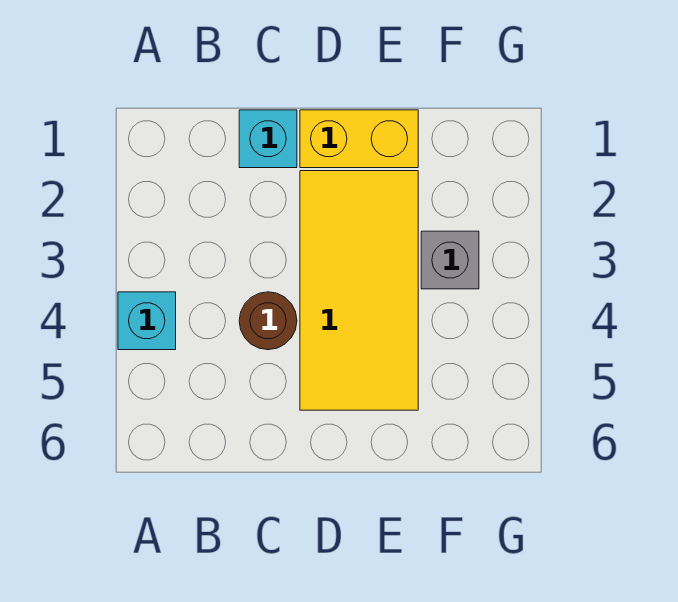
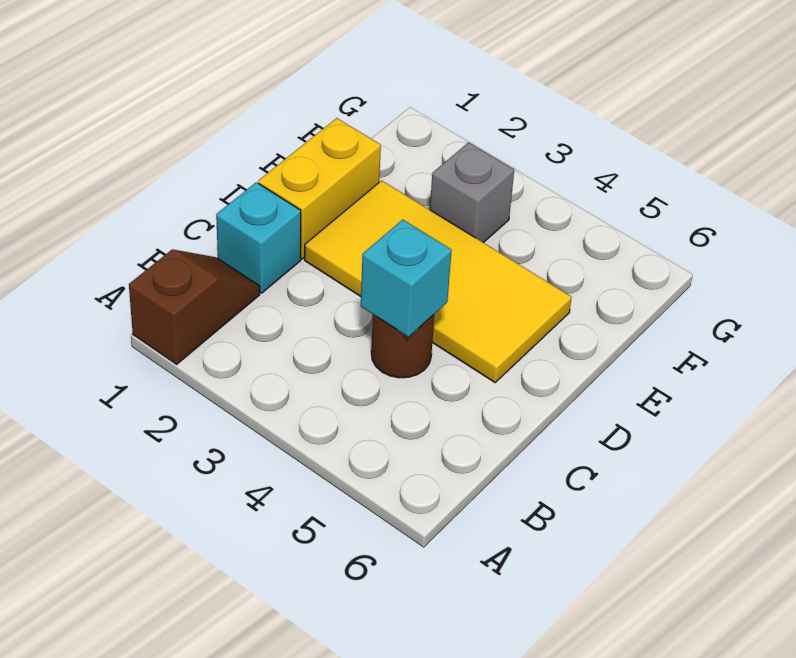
none -> brown 1x2 slope [129,249,260,364]
cyan 1x1 brick [118,292,176,350] -> cyan 1x1 brick moved to [361,220,452,337]

